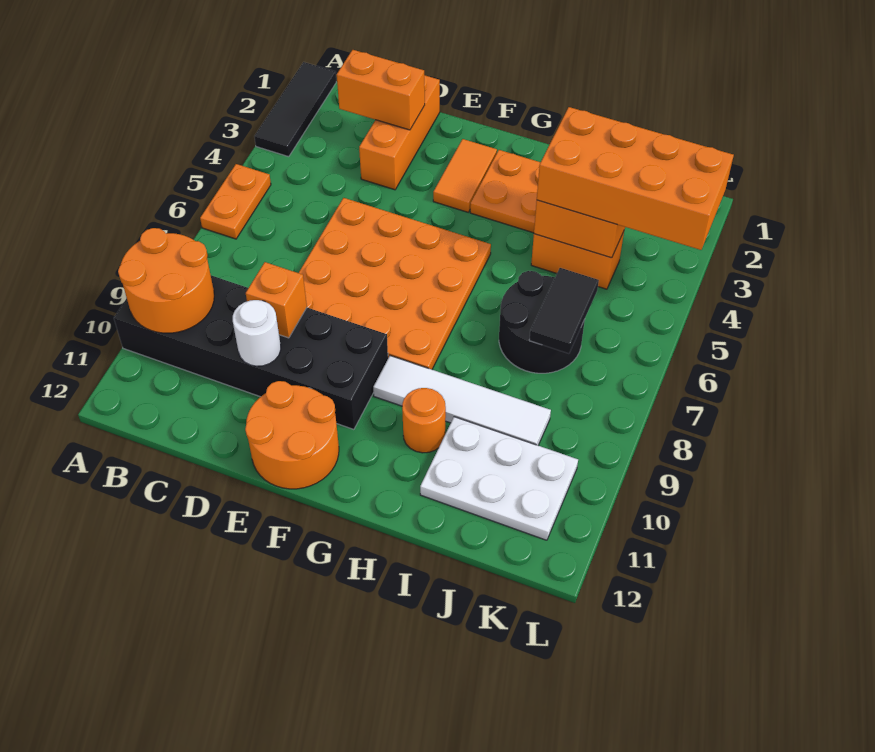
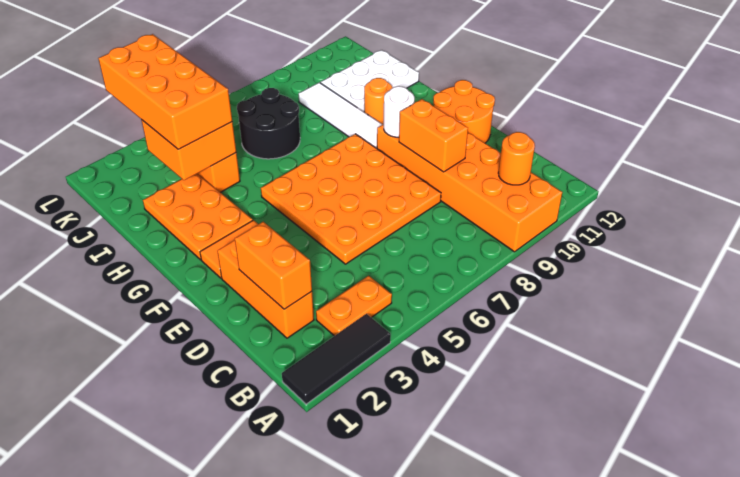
orange 1x2 plate [200,164,271,239] -> orange 1x2 plate moved to [316,276,392,336]
black 2x6 brick [114,275,388,430] -> orange 2x6 brick [377,124,562,252]
orange 2x2 round brick [118,228,214,333] -> orange 1x1 round brick [498,132,535,185]
orange 1x3 brick [359,75,440,190] -> orange 1x3 brick turned to [217,240,314,338]
orange 1x1 brick [246,262,307,338] -> orange 1x2 brick [399,99,468,172]
white 1x1 round brick [233,300,281,366] -> white 1x1 round brick moved to [384,86,414,137]
white 2x3 plate [420,417,578,540] -> white 2x3 plate turned to [320,50,419,112]
black 1x2 tile [529,268,599,354] -> none

